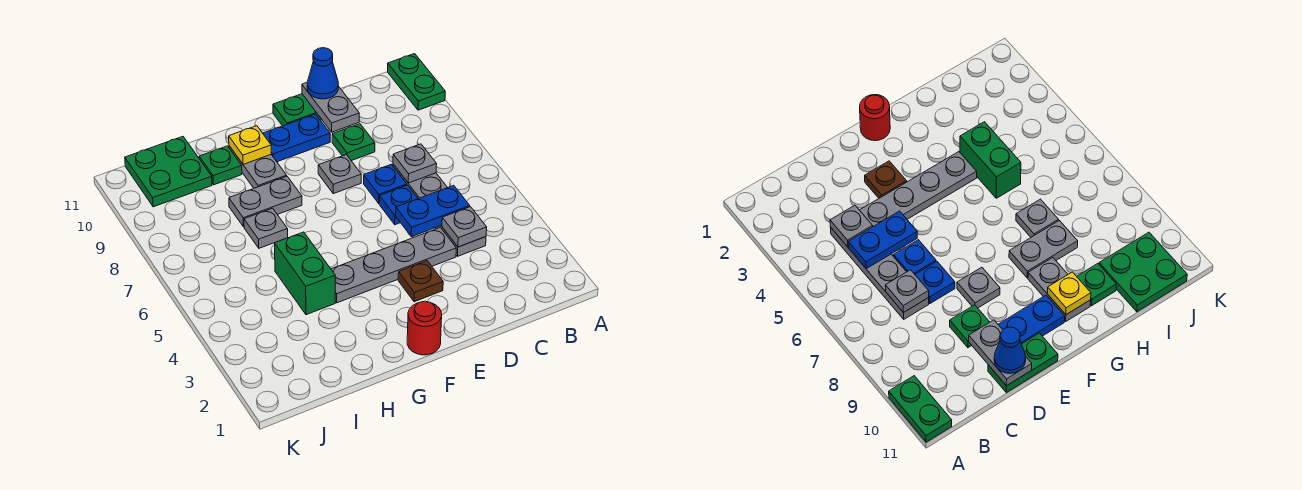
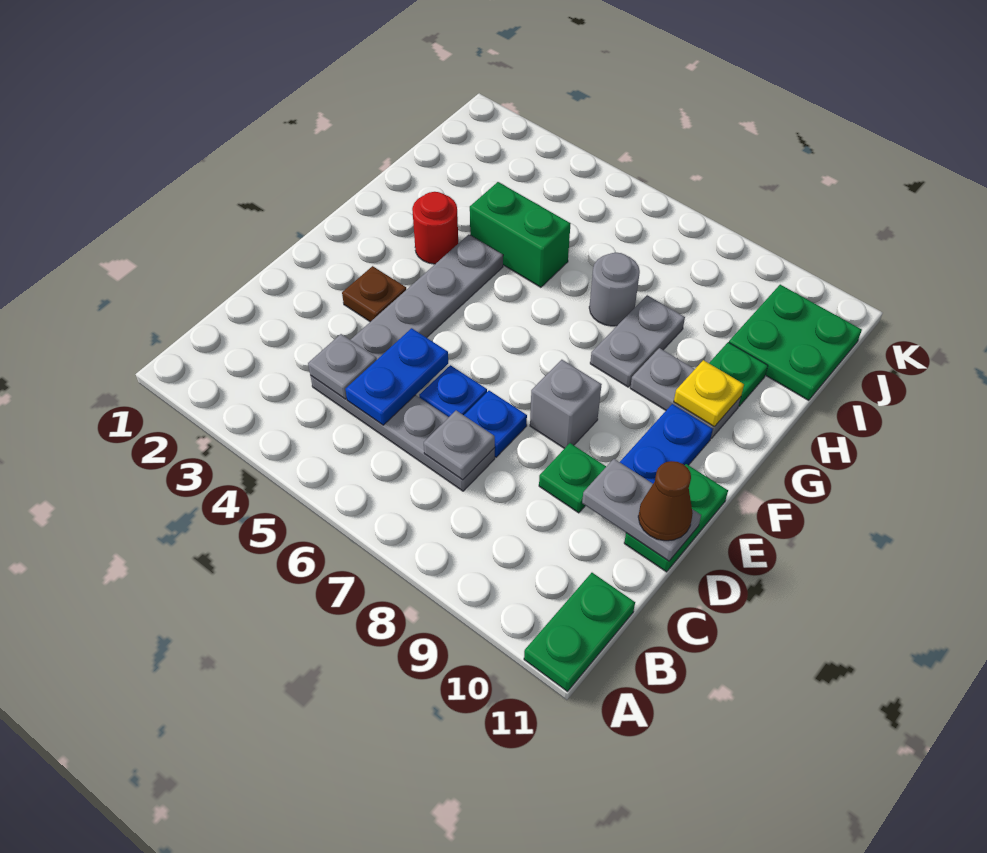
green 1x2 plate [388,54,445,110] -> green 1x2 plate turned to [524,573,635,691]
blue 1x1 cone [307,48,338,99] -> brown 1x1 cone [638,461,693,541]
grey 1x1 plate [318,155,361,194] -> grey 1x1 brick [530,360,602,449]
red 1x1 round brick [407,301,442,355] -> red 1x1 round brick moved to [412,192,458,264]
grey 1x1 plate [244,208,288,248] -> grey 1x1 round brick [589,253,640,326]

